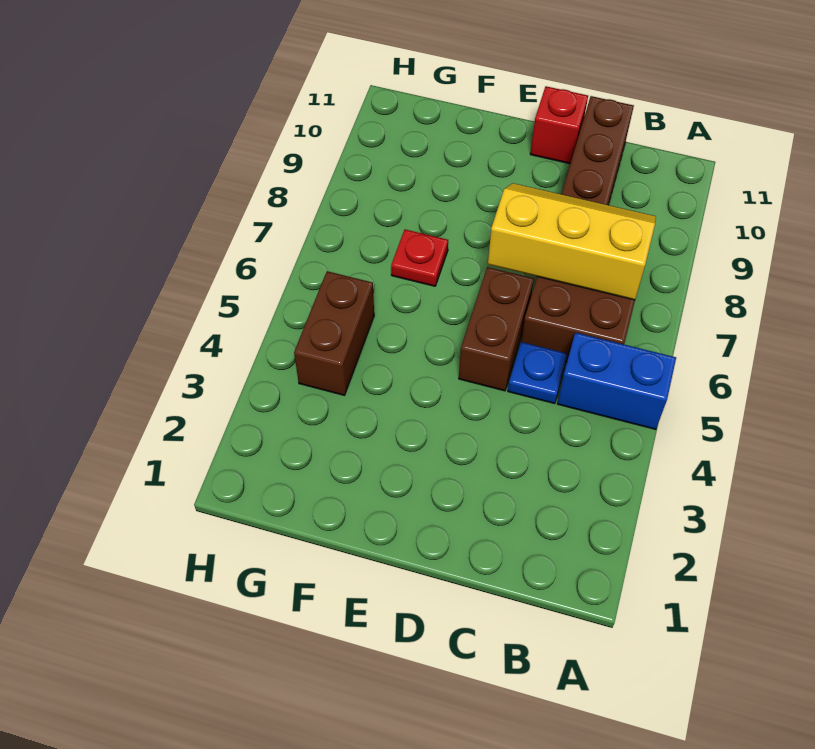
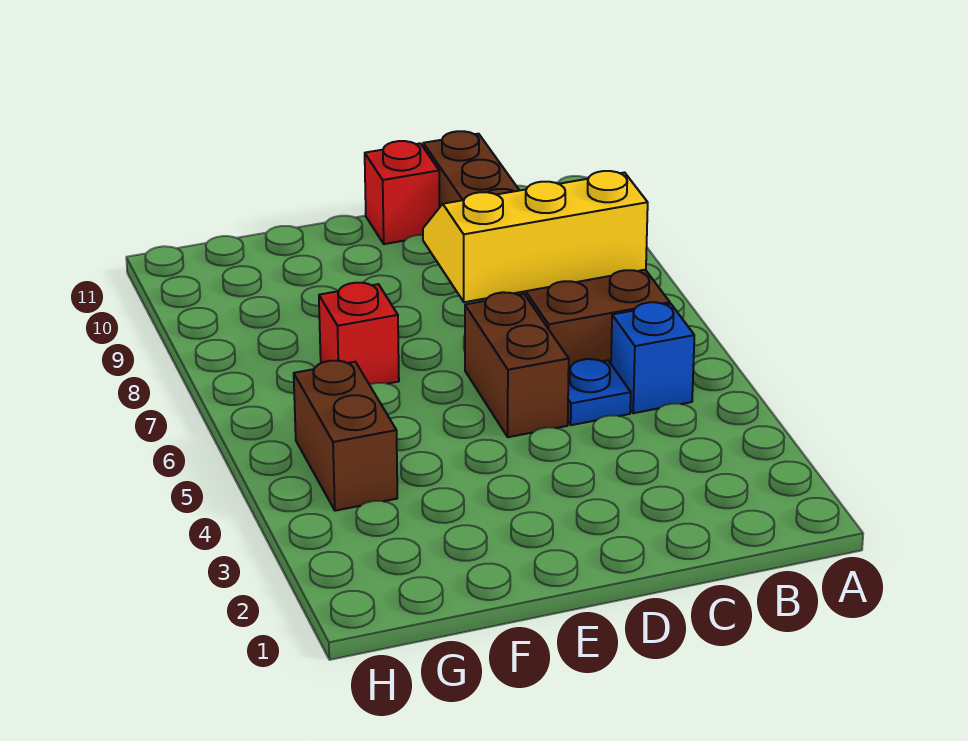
blue 1x2 brick [557,333,676,429] -> blue 1x1 brick [611,302,694,413]
red 1x1 plate [391,229,448,286] -> red 1x1 brick [319,283,399,384]

